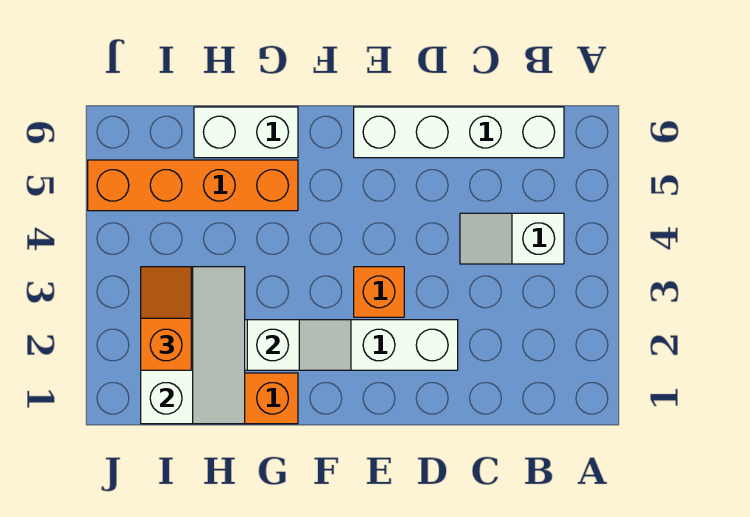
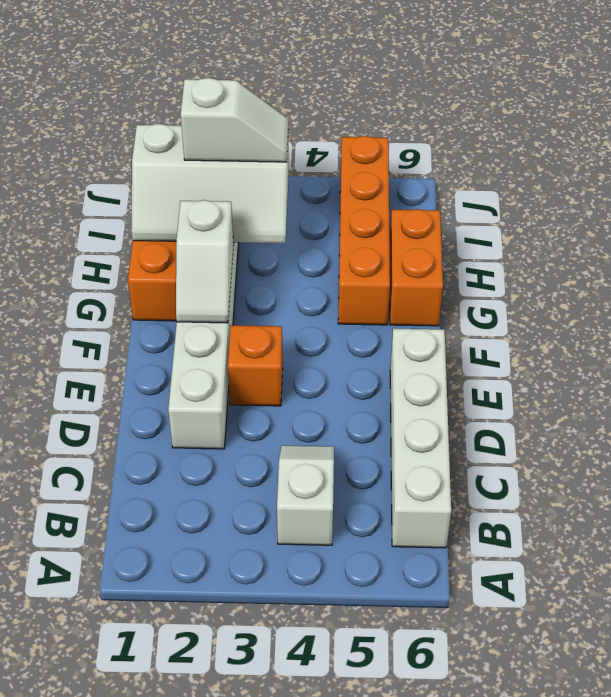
white 1x2 brick [194,107,298,158] -> orange 1x2 brick [390,209,443,326]
orange 1x2 slope [141,267,191,370] -> white 1x2 slope [181,78,288,162]

